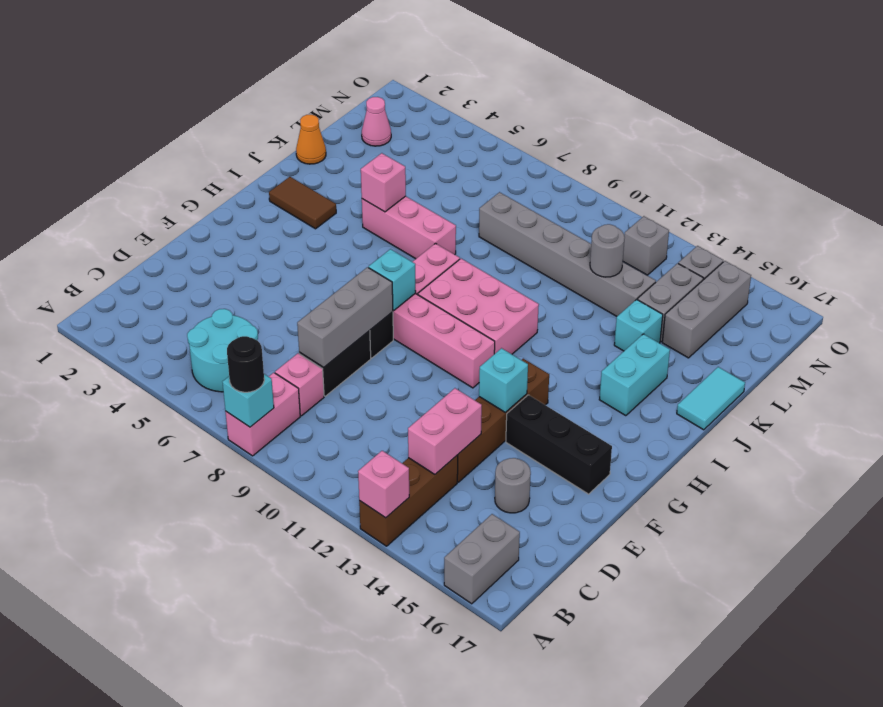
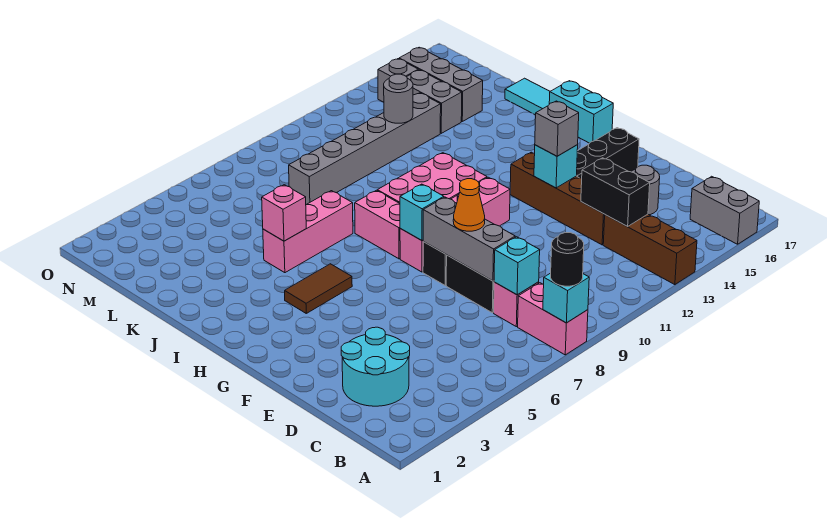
pink 1x1 brick [358,451,409,518] -> none
cyan 2x2 round brick [187,309,258,392] -> cyan 2x2 round brick moved to [341,327,410,406]
pink 1x2 brick [408,388,482,474] -> black 1x2 brick [581,158,650,227]
brown 1x2 tile [269,177,336,229] -> brown 1x2 tile moved to [285,264,352,313]
cyan 1x2 brick [599,334,670,416] -> cyan 1x2 brick moved to [549,81,613,143]
orange 1x1 cone [296,115,326,164] -> orange 1x1 cone moved to [453,179,485,231]
cyan 1x1 brick [614,299,663,351] -> cyan 1x1 brick moved to [494,237,540,295]
pink 1x1 cone [362,97,391,146] -> none
grey 1x1 brick [623,216,669,275] -> grey 1x1 brick moved to [535,101,579,156]

